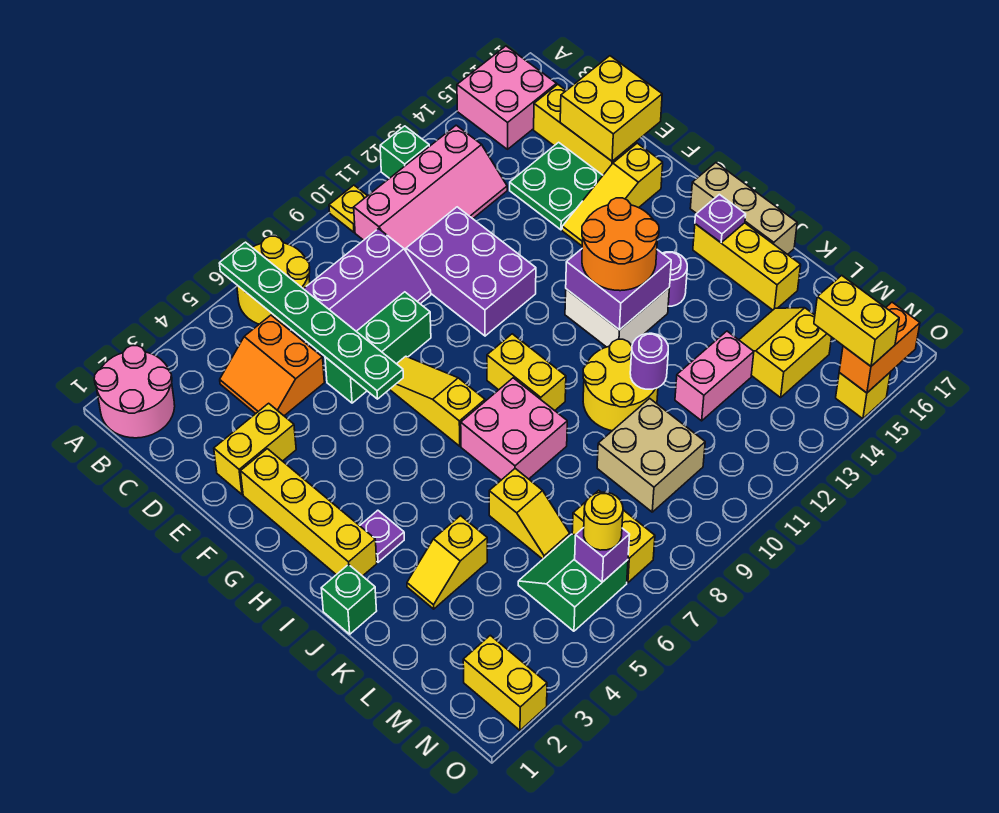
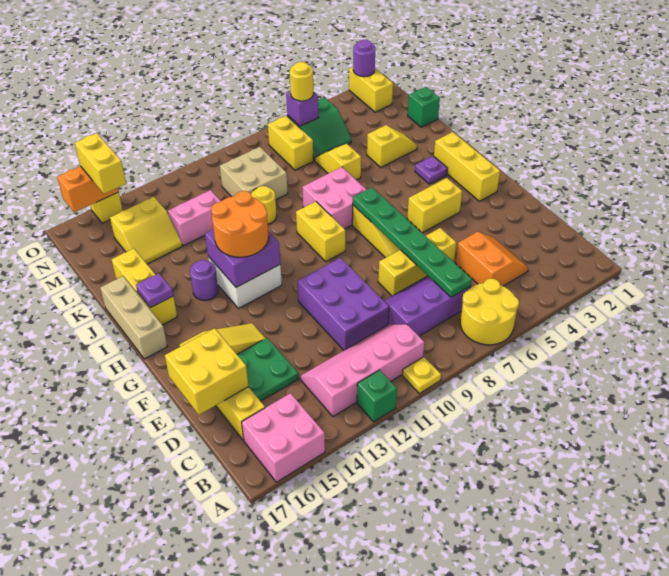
pink 2x2 round brick [94,346,175,438] -> none
green 1x6 plate [219,242,403,399] -> green 1x6 plate moved to [353,187,472,297]
yellow 1x2 brick [214,403,296,494] -> yellow 1x2 brick moved to [407,178,462,233]
green 1x3 brick [325,292,431,403] -> yellow 1x3 brick [378,228,456,296]
yellow 1x4 brick [241,449,377,576] -> yellow 1x3 brick [434,132,500,201]
green 1x1 brick [321,564,377,634] -> green 1x1 brick moved to [408,87,440,127]
yellow 2x2 round brick [583,339,658,431] -> yellow 1x1 round brick [251,186,277,224]
purple 1x1 round brick [630,333,668,389] -> purple 1x1 round brick moved to [353,40,375,77]

